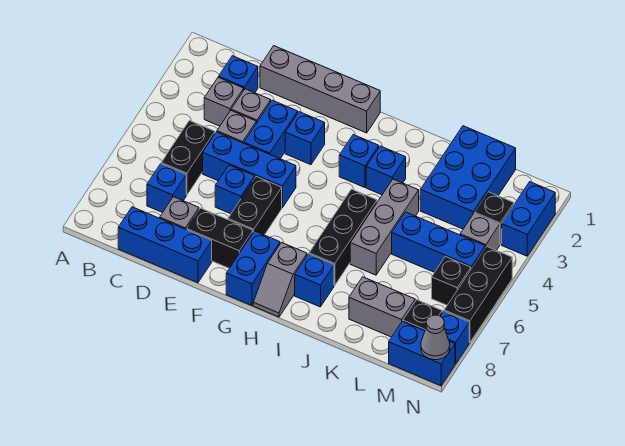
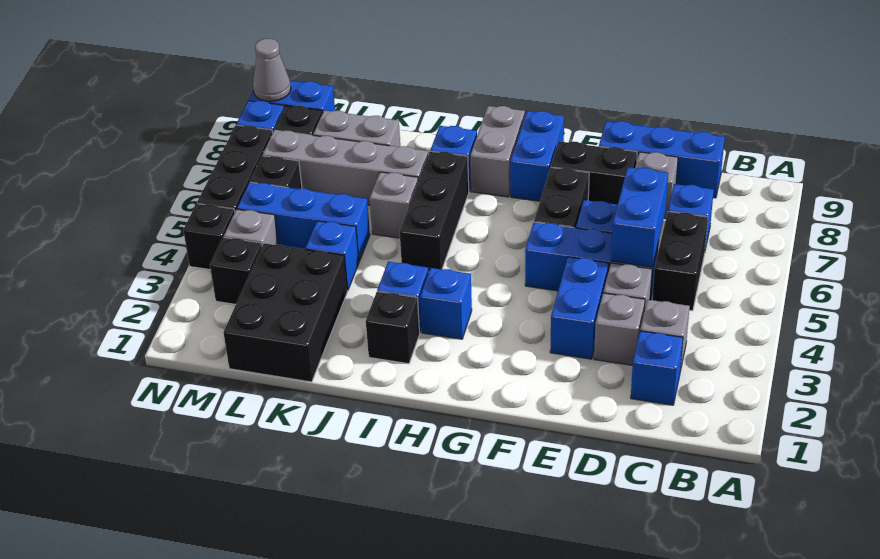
grey 1x4 brick [260,46,380,133] -> grey 1x4 brick moved to [263,130,428,205]
blue 1x1 brick [285,112,325,165] -> blue 1x1 brick moved to [305,221,359,290]
grey 1x2 slope [253,243,307,317] -> grey 1x2 brick [470,106,525,197]
none -> black 1x1 brick [366,291,420,364]
grey 1x3 brick [350,179,419,275] -> grey 1x1 brick [370,172,418,238]
blue 2x3 brick [420,126,516,229] -> black 2x3 brick [223,243,348,382]
blue 1x2 brick [502,182,555,256] -> blue 1x2 brick moved to [611,167,668,267]
none -> black 1x1 brick [183,204,235,270]

